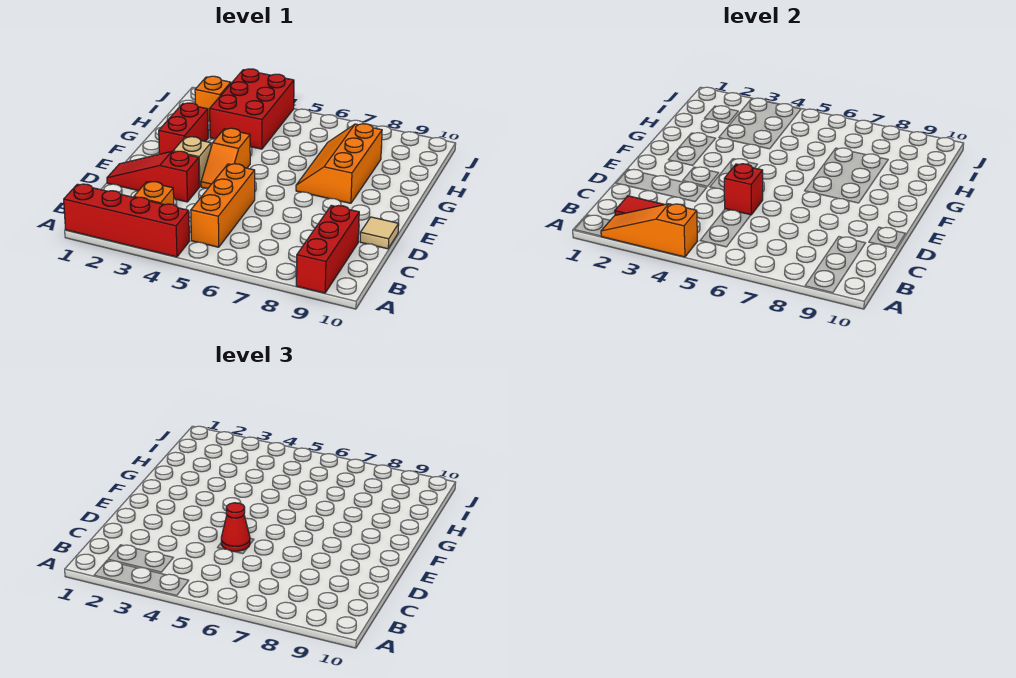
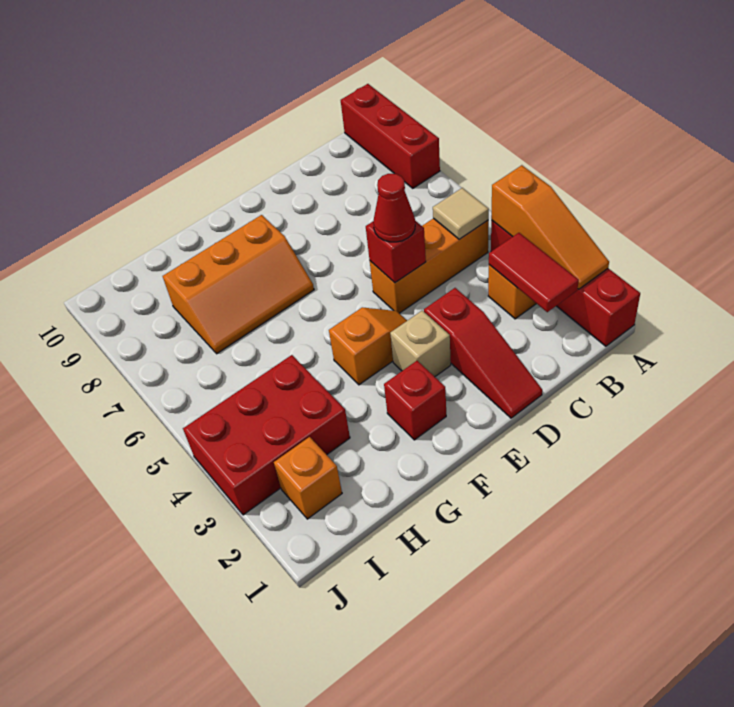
red 1x3 brick [296,205,359,293] -> red 1x3 brick turned to [341,84,440,188]
tan 1x1 tile [360,217,399,249] -> tan 1x1 tile moved to [433,188,489,239]
red 1x2 brick [159,103,208,154] -> red 1x1 brick [384,361,446,440]

